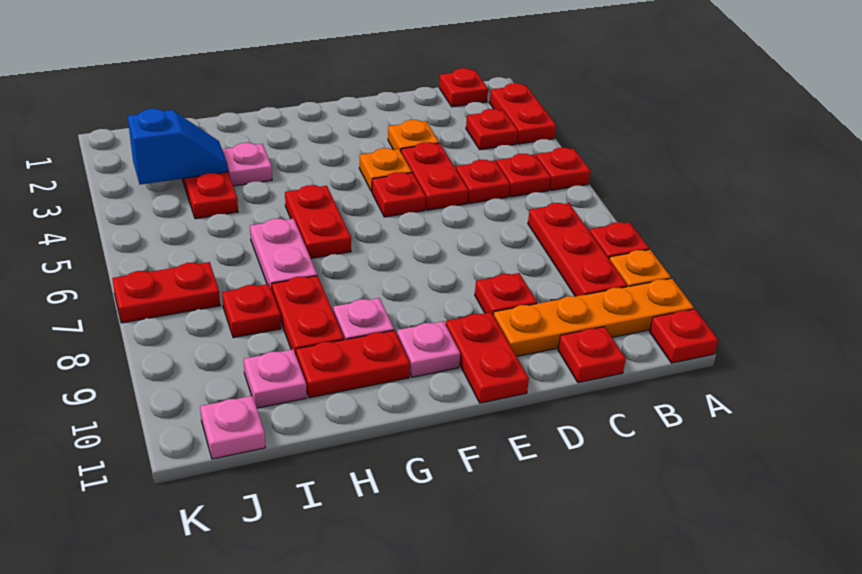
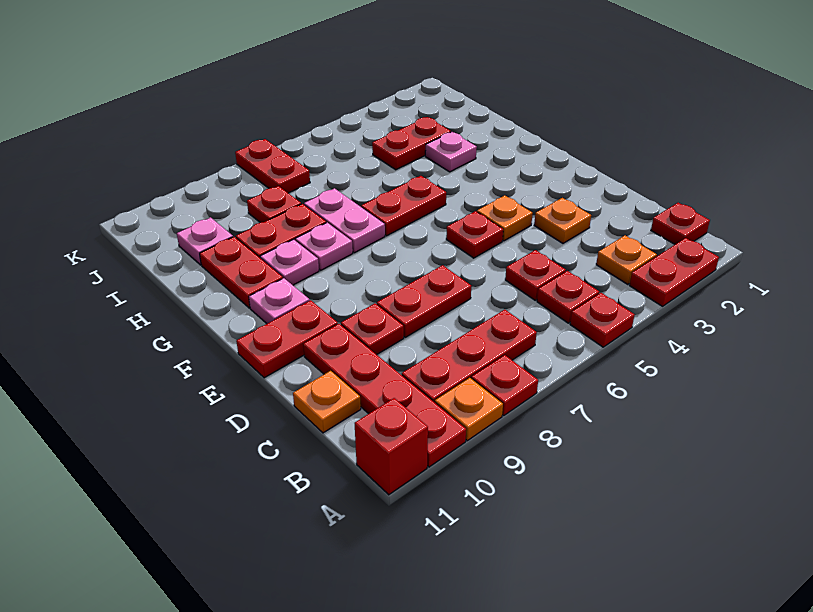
orange 1x4 plate [493,278,694,356] -> red 1x4 plate [303,324,466,467]
red 1x1 plate [650,309,718,363] -> red 1x1 brick [355,398,428,495]
red 1x1 plate [466,109,518,150] -> orange 1x1 plate [596,235,657,285]
red 1x1 plate [558,327,626,383] -> orange 1x1 plate [293,371,361,433]
red 1x2 plate [401,142,468,210] -> red 1x2 plate moved to [377,265,471,337]
pink 1x2 plate [250,219,317,290] -> pink 1x2 plate turned to [304,188,385,253]
blue 1x2 slope [128,109,228,185] -> none
pink 1x1 plate [200,396,265,459] -> pink 1x1 plate moved to [295,223,353,270]

